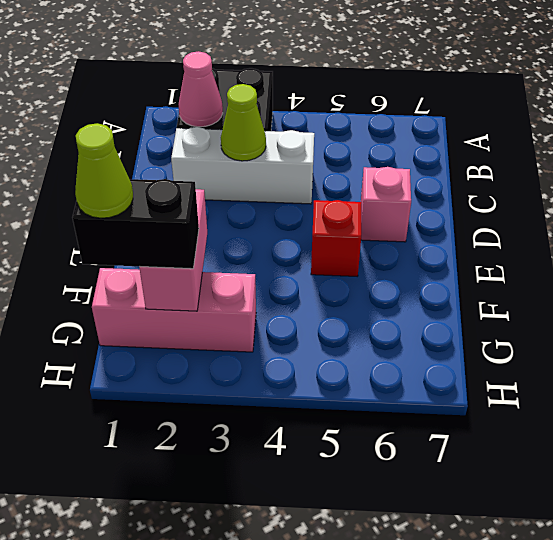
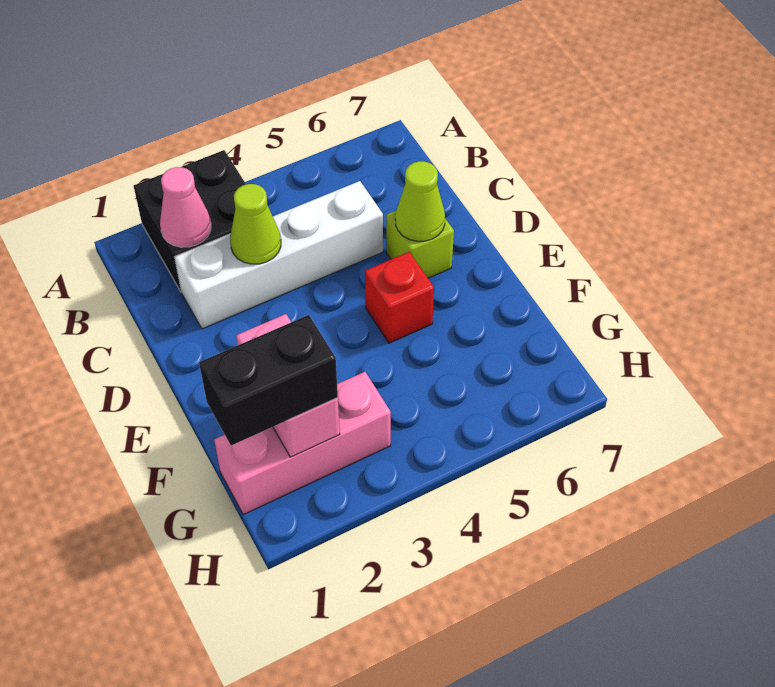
white 1x3 brick [171,127,314,204] -> white 1x4 brick [175,181,383,329]
pink 1x1 brick [361,167,411,242] -> lime 1x1 brick [386,211,454,278]
lime 1x1 cone [75,123,133,218] -> lime 1x1 cone moved to [395,161,445,241]

